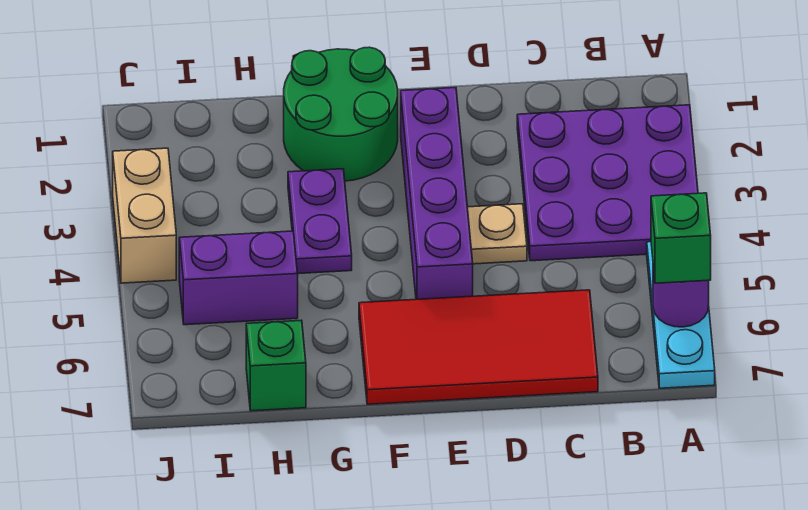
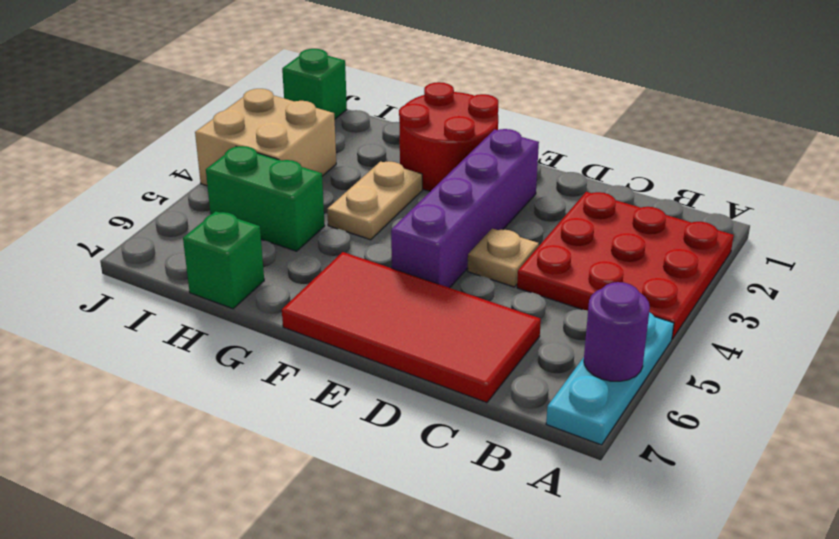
purple 3x3 plate [517,105,698,261] -> red 3x3 plate [517,192,734,339]
green 1x1 brick [651,193,711,283] -> green 1x1 brick moved to [282,49,347,119]
green 2x2 round brick [284,47,398,181] -> red 2x2 round brick [399,82,498,191]
purple 1x2 plate [288,169,352,274] -> tan 1x2 plate [327,161,422,240]
purple 1x2 brick [179,231,298,325] -> green 1x2 brick [206,146,325,251]
tan 1x2 brick [113,148,176,283] -> tan 2x2 brick [195,89,336,186]

